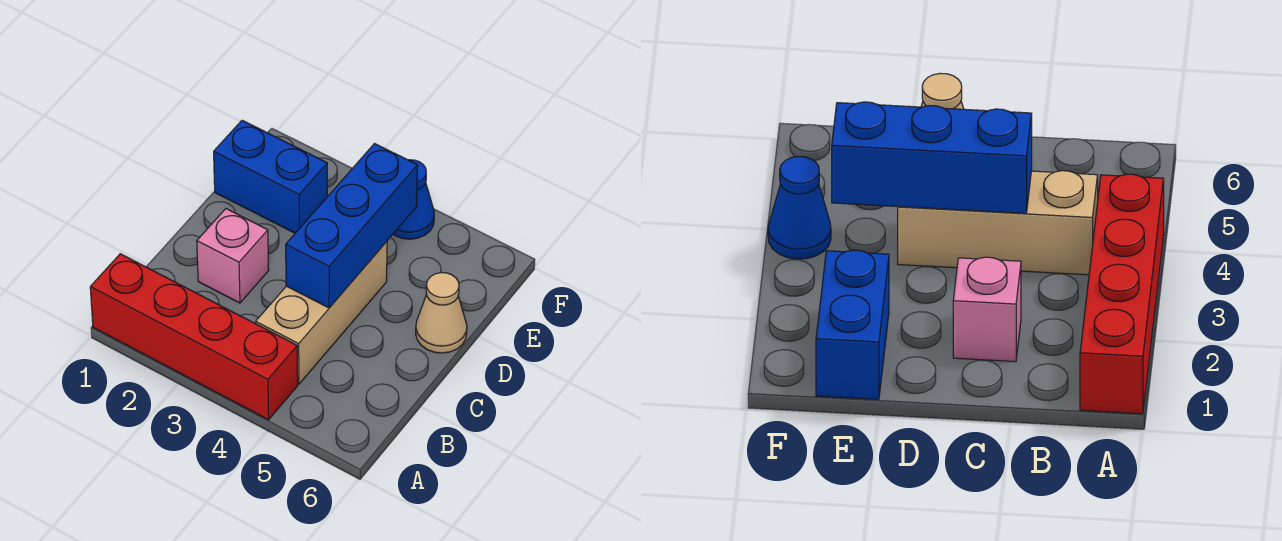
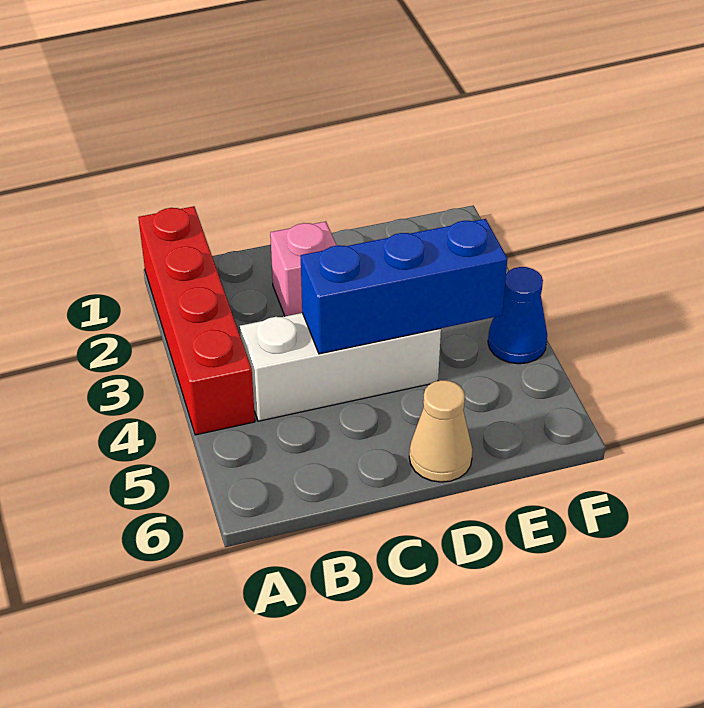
tan 1x3 brick [256,242,387,384] -> white 1x3 brick [240,313,441,421]
blue 1x2 brick [214,120,327,233] -> none

